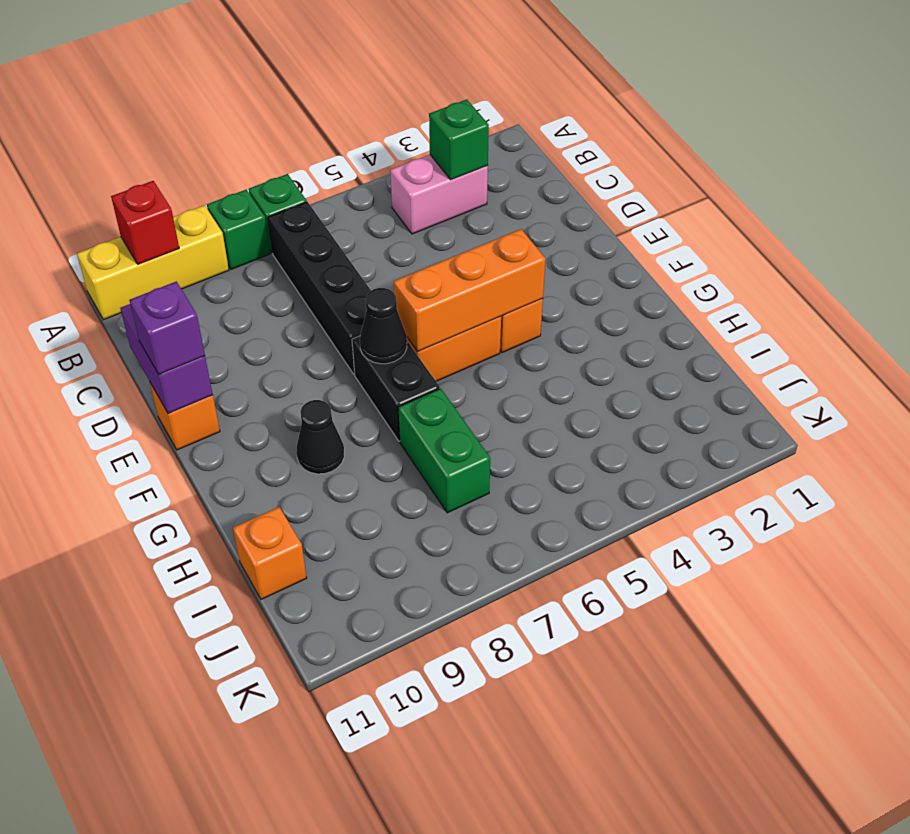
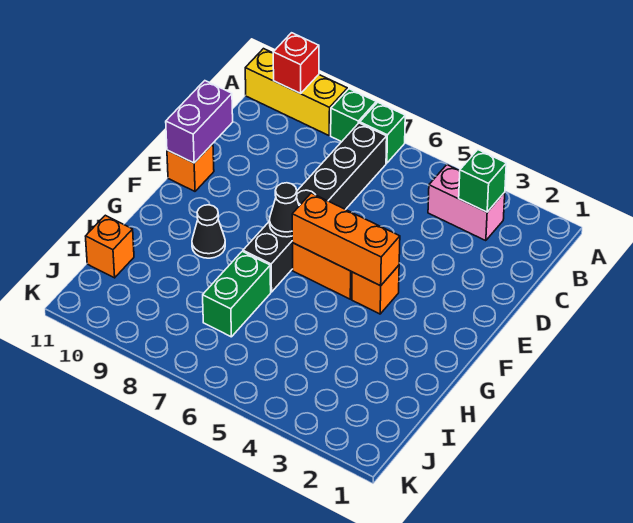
purple 1x1 brick [129,281,205,375] -> none

